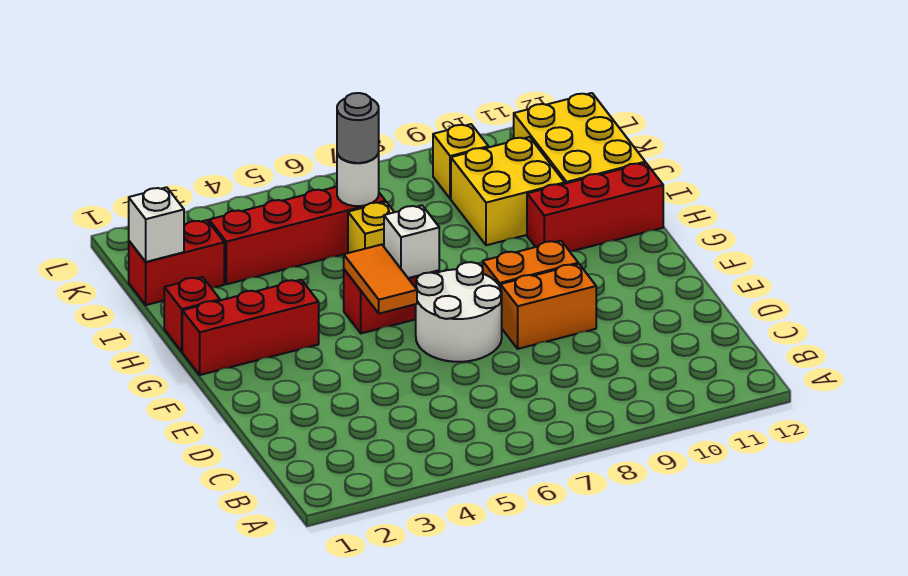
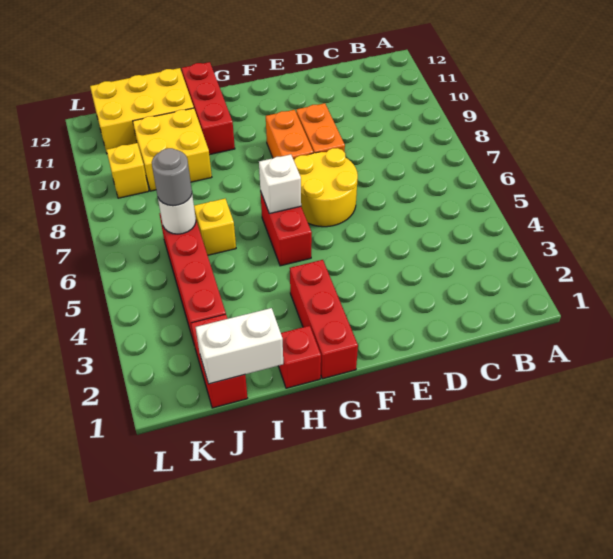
white 2x2 round brick [416,262,502,362] -> yellow 2x2 round brick [294,148,358,227]
orange 1x2 tile [344,245,417,314] -> none
white 1x1 brick [129,187,184,262] -> white 1x2 brick [196,308,283,384]

